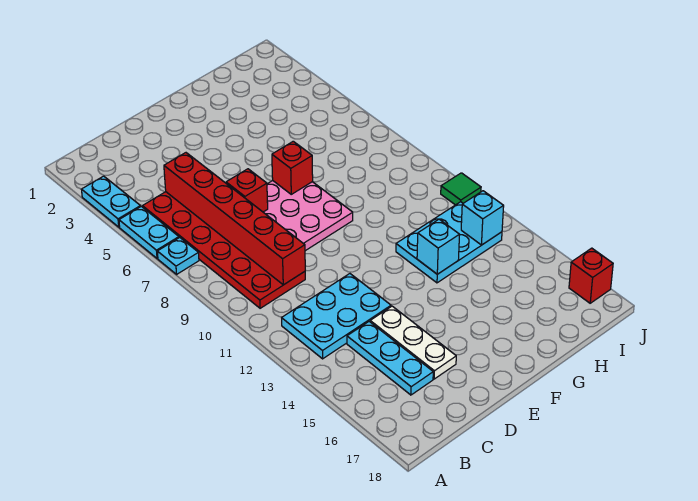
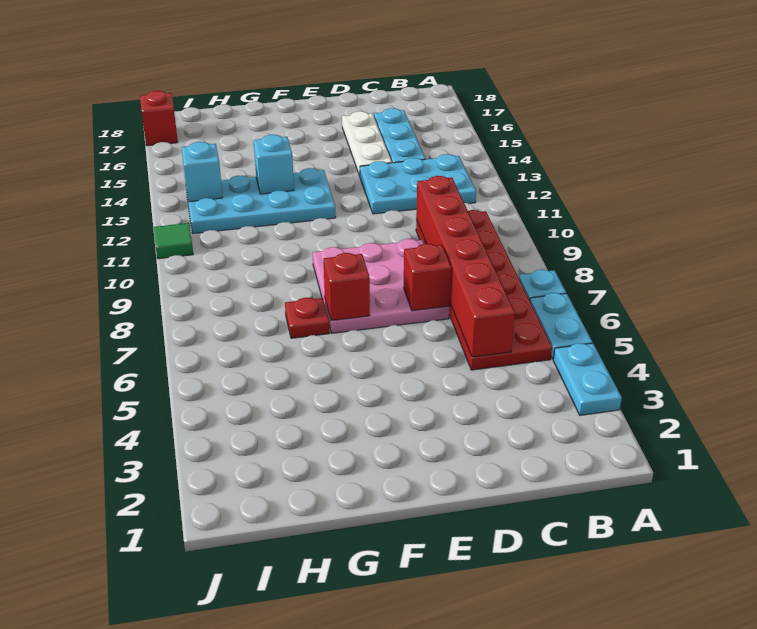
none -> red 1x1 plate [285,298,330,338]
cyan 2x3 plate [396,202,502,283] -> cyan 2x4 plate [187,168,336,234]

